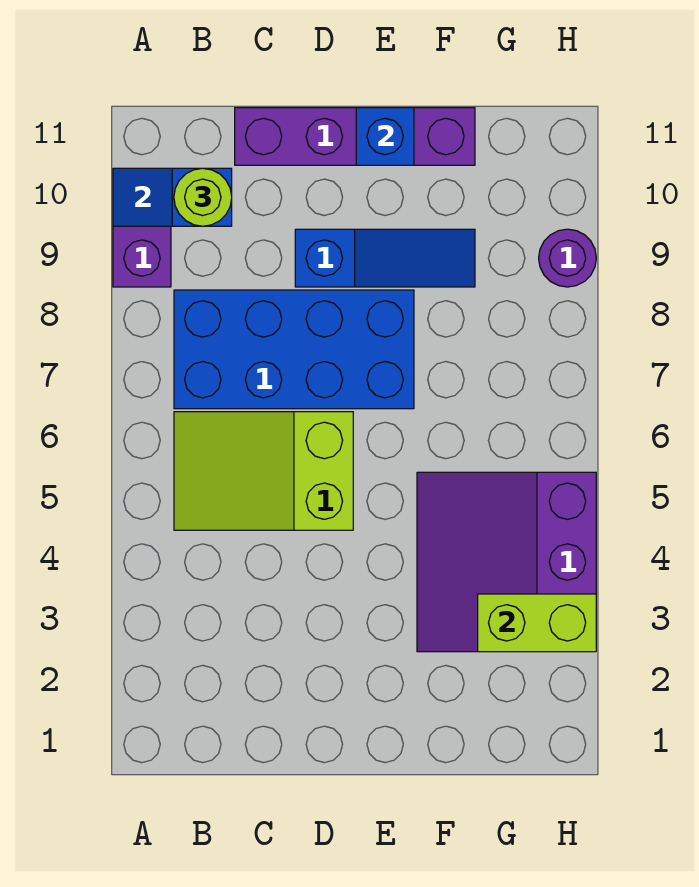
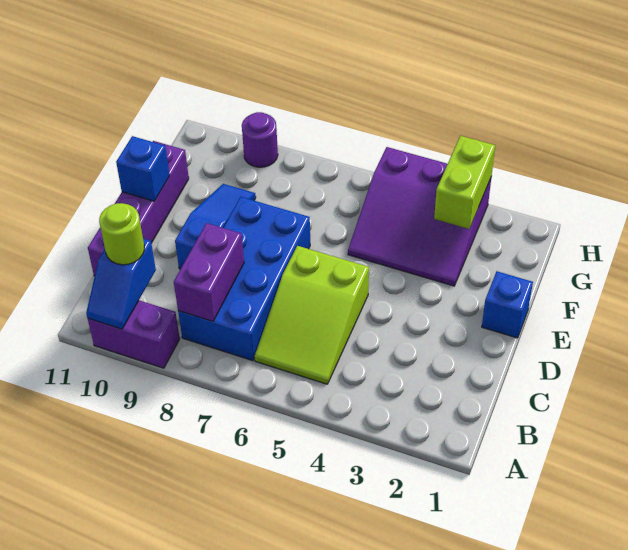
none -> purple 1x2 brick [174,223,244,321]
none -> blue 1x1 brick [482,271,533,338]

